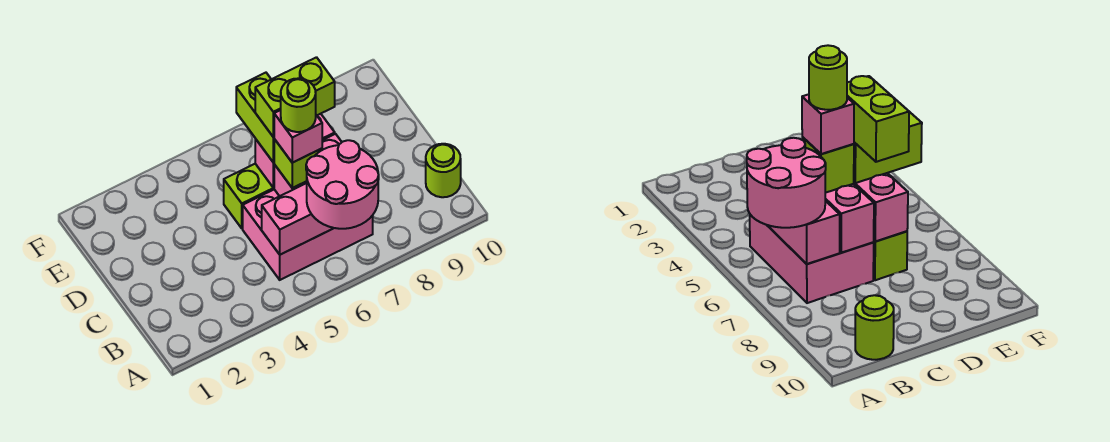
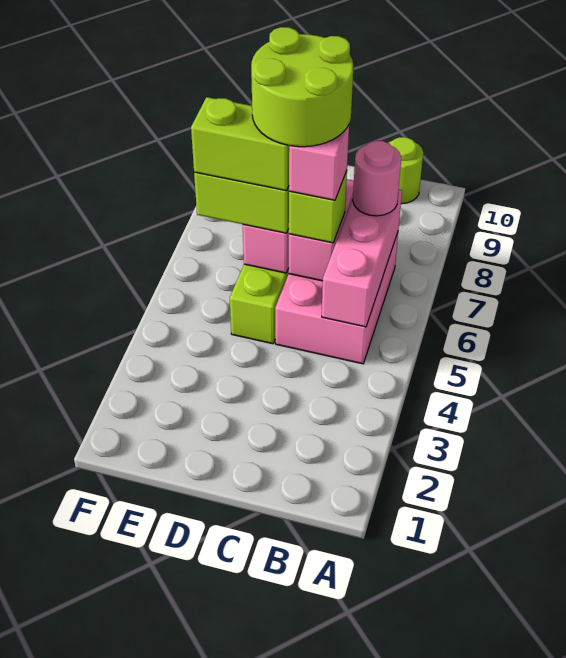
pink 2x2 round brick [306,140,379,229] -> pink 1x1 round brick [353,141,401,216]
lime 1x1 round brick [281,78,316,132] -> lime 2x2 round brick [251,27,353,147]
lime 1x2 brick [255,57,335,137] -> lime 1x2 brick turned to [191,97,289,191]

